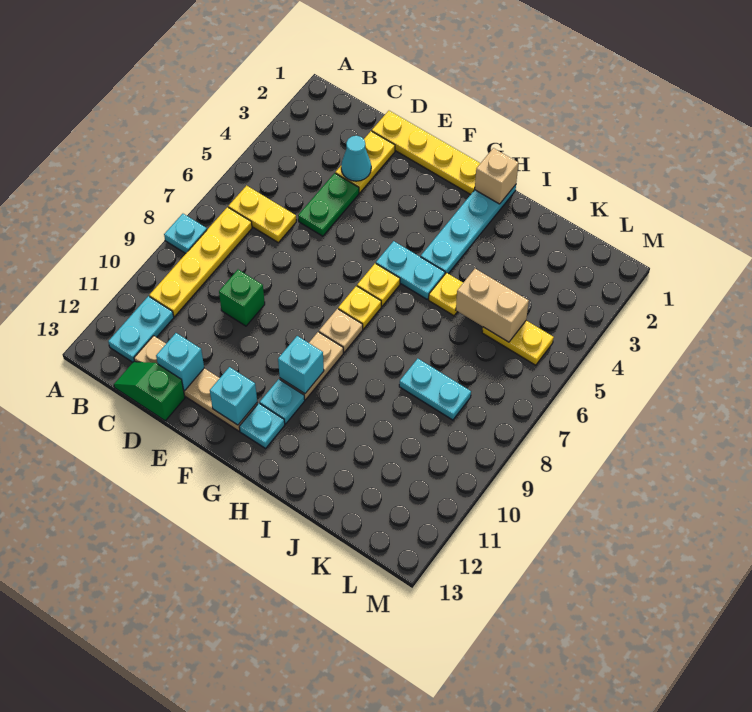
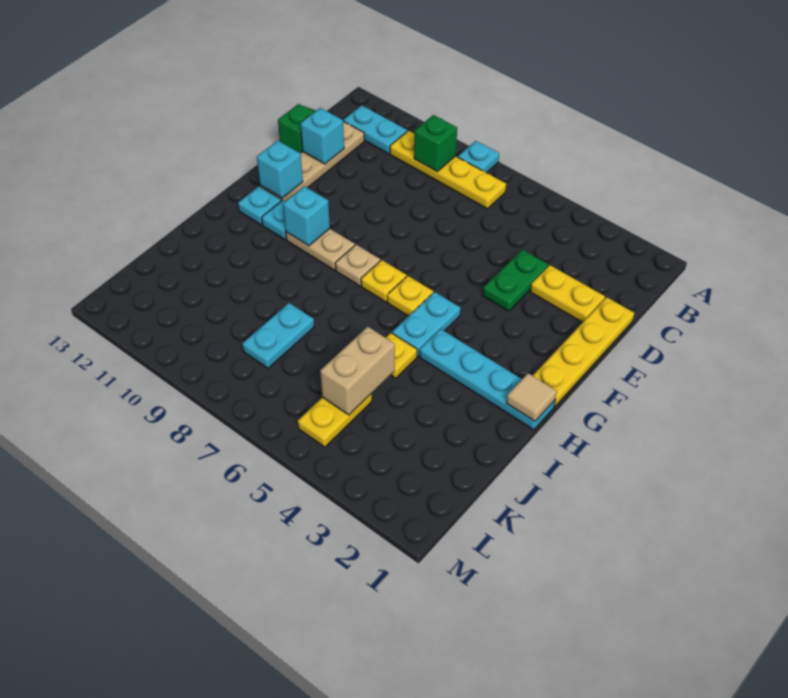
yellow 1x2 plate [228,186,296,242] -> none
cyan 1x1 cone [341,136,371,181] -> none
green 1x2 plate [298,173,359,236] -> green 1x2 plate turned to [483,250,548,311]
green 1x1 brick [219,270,265,326] -> green 1x1 brick moved to [414,115,457,172]
tan 1x1 brick [475,148,519,204] -> tan 1x1 tile [506,373,557,421]

